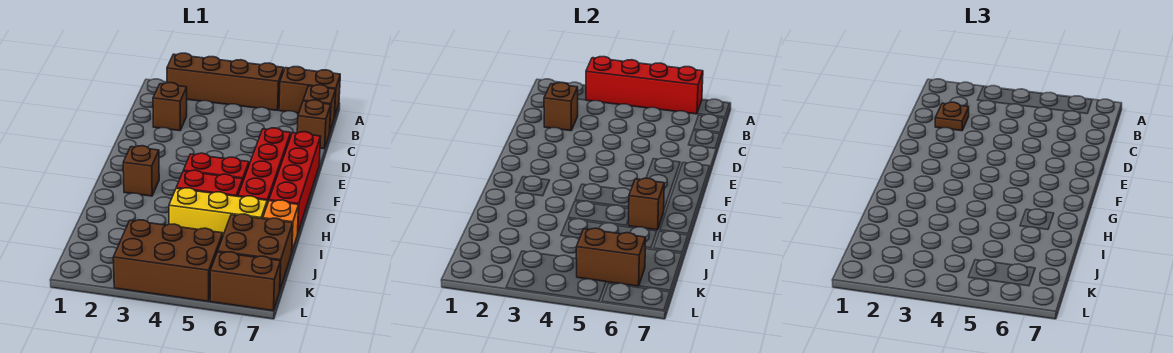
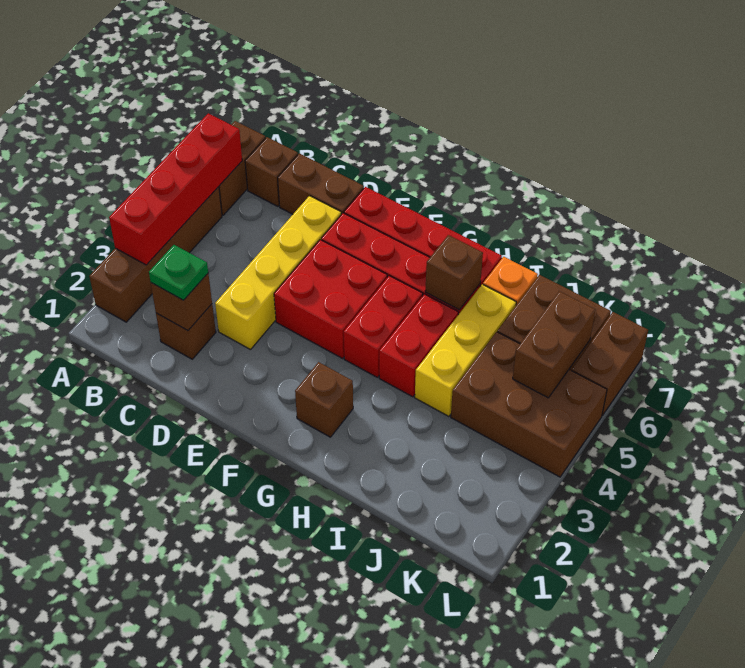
brown 1x1 plate [935,102,969,131] -> green 1x1 plate [149,245,208,300]
brown 1x1 brick [297,100,331,149] -> brown 1x2 brick [278,153,364,214]
none -> yellow 1x4 brick [215,196,341,350]
none -> red 2x2 brick [274,240,387,358]
brown 2x3 brick [113,220,223,302] -> brown 2x3 brick turned to [451,332,607,477]

